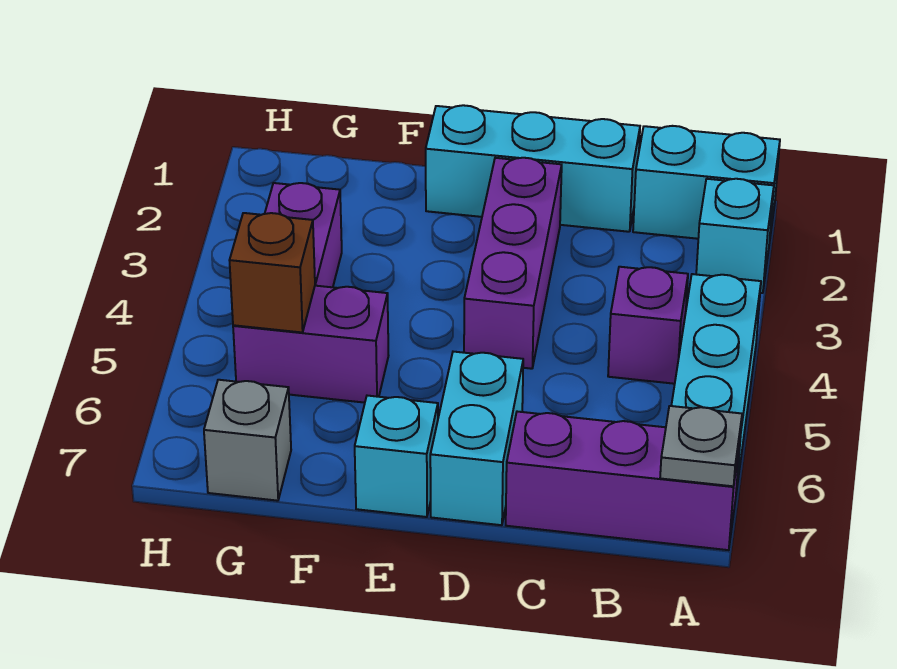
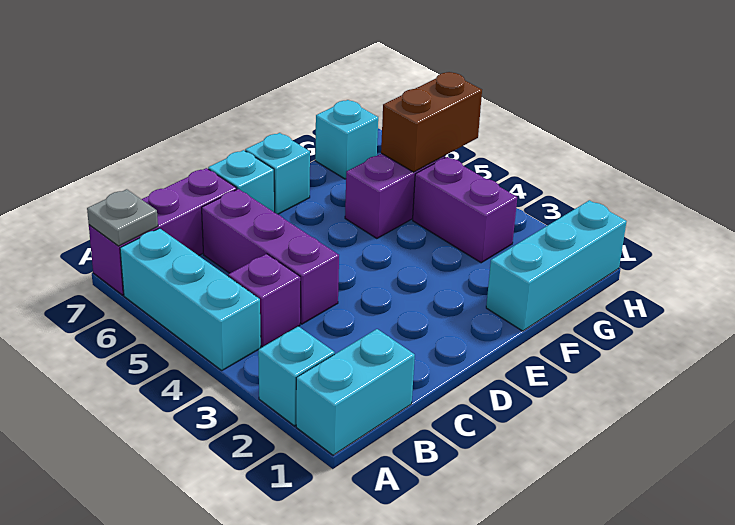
cyan 1x3 brick [426,105,640,232] -> cyan 1x3 brick moved to [486,200,627,331]
purple 1x3 brick [464,158,562,369] -> purple 1x3 brick moved to [202,189,339,324]
cyan 1x2 brick [430,352,523,525] -> cyan 1x1 brick [208,150,274,212]
brown 1x1 brick [229,213,315,332] -> brown 1x2 brick [381,72,482,172]
grey 1x1 brick [204,380,291,501] -> cyan 1x1 brick [315,100,378,179]

